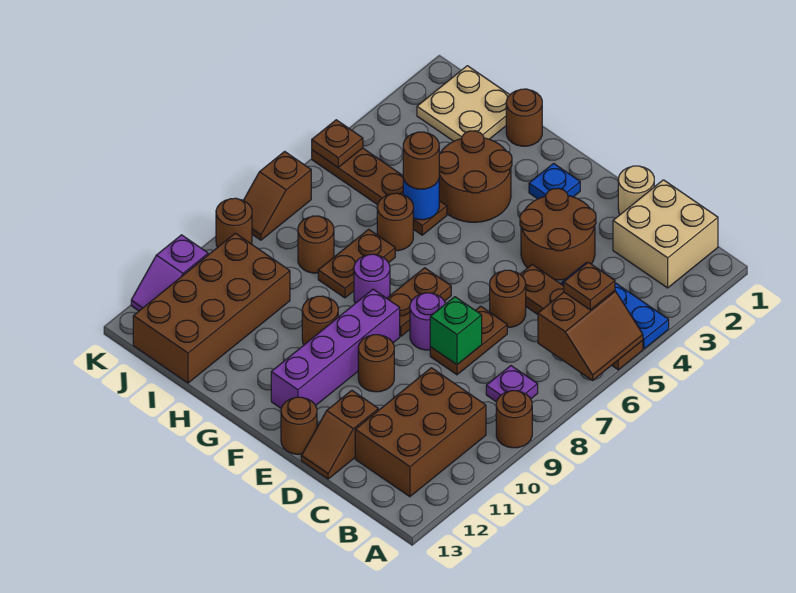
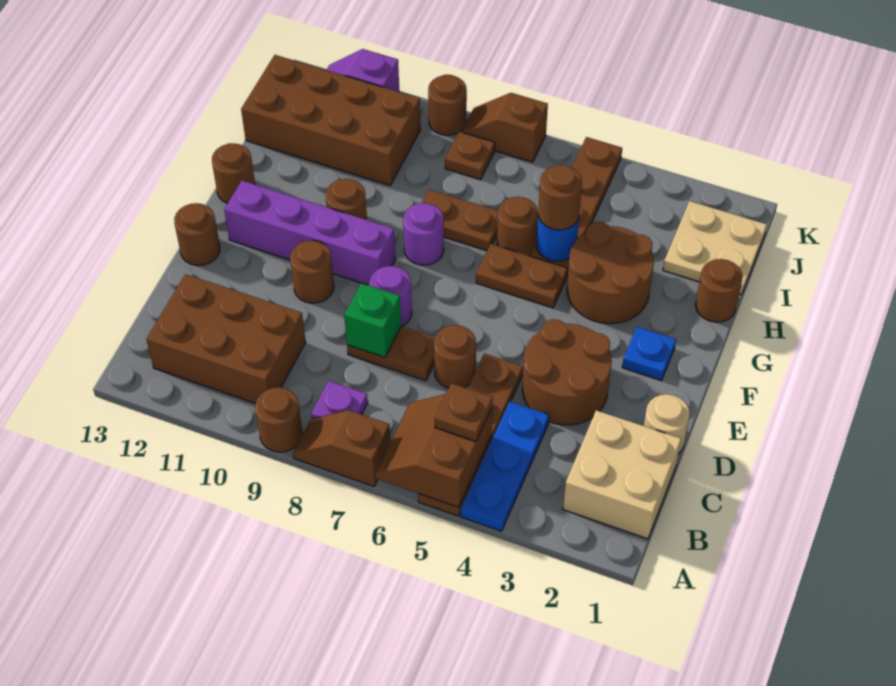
brown 2x2 slope [538,291,643,380] -> brown 2x2 slope turned to [375,394,492,507]
brown 1x2 slope [301,390,378,479] -> brown 1x2 slope moved to [293,410,391,487]
brown 1x2 plate [387,268,451,336] -> brown 1x2 plate moved to [476,244,568,308]
brown 1x1 round brick [298,216,334,273] -> brown 1x1 round brick moved to [212,143,255,204]
brown 1x1 plate [312,120,363,167] -> brown 1x1 plate moved to [445,132,495,180]

